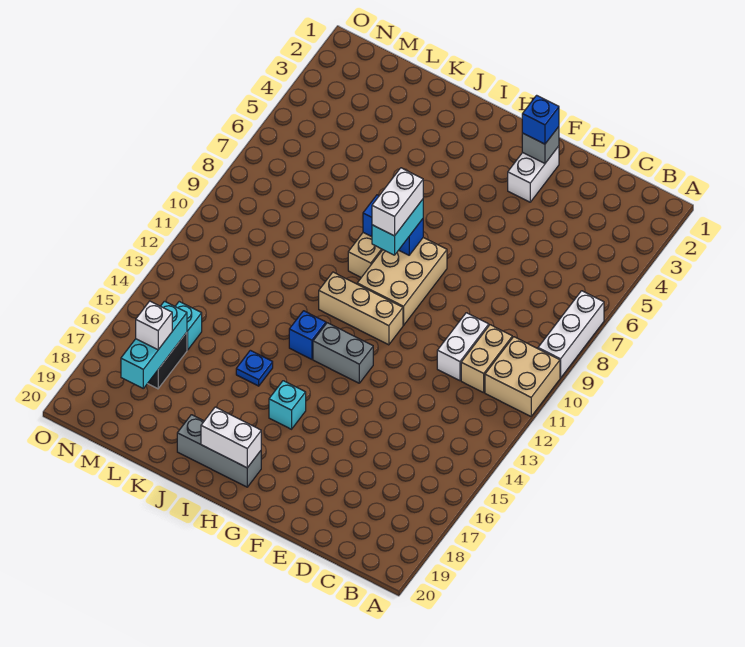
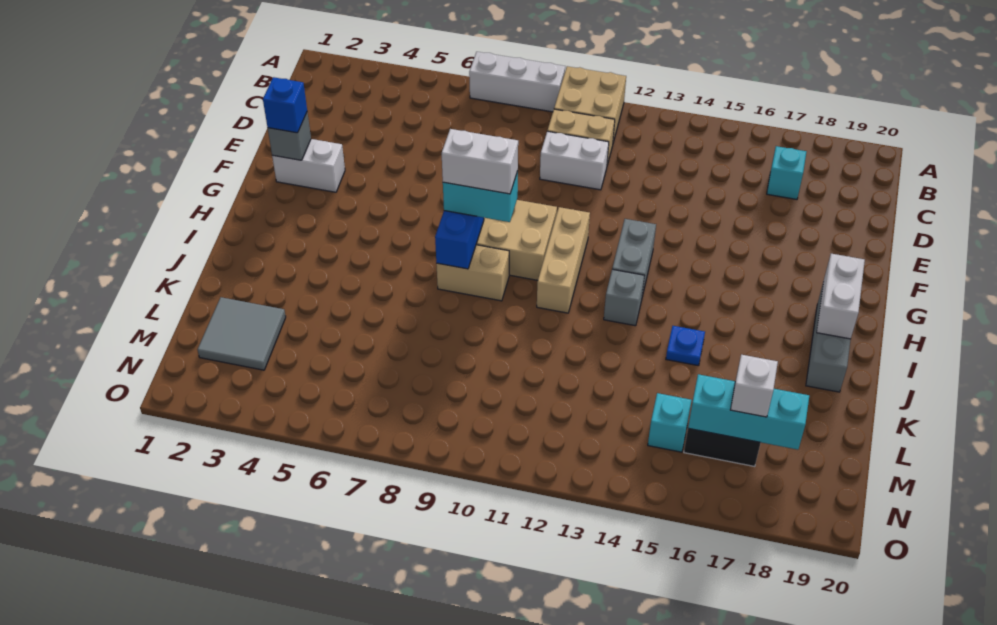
cyan 1x1 brick [269,381,306,429] -> cyan 1x1 brick moved to [767,146,806,199]
blue 1x1 brick [289,311,326,359] -> grey 1x1 brick [604,269,644,326]
none -> grey 2x2 tile [198,297,286,370]

